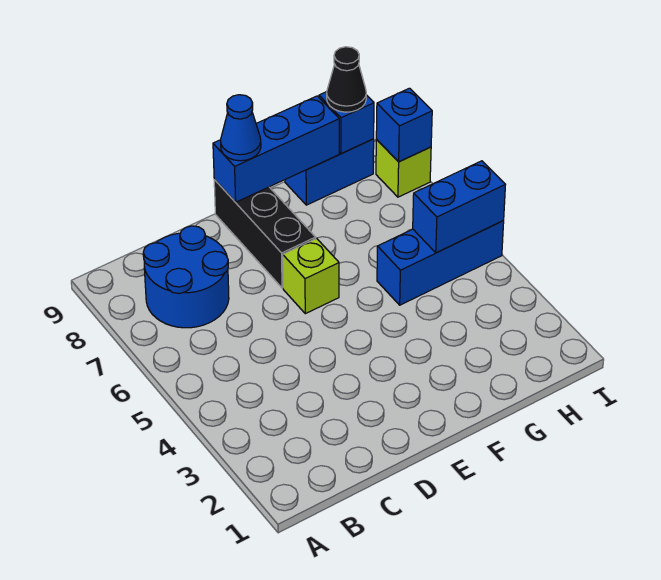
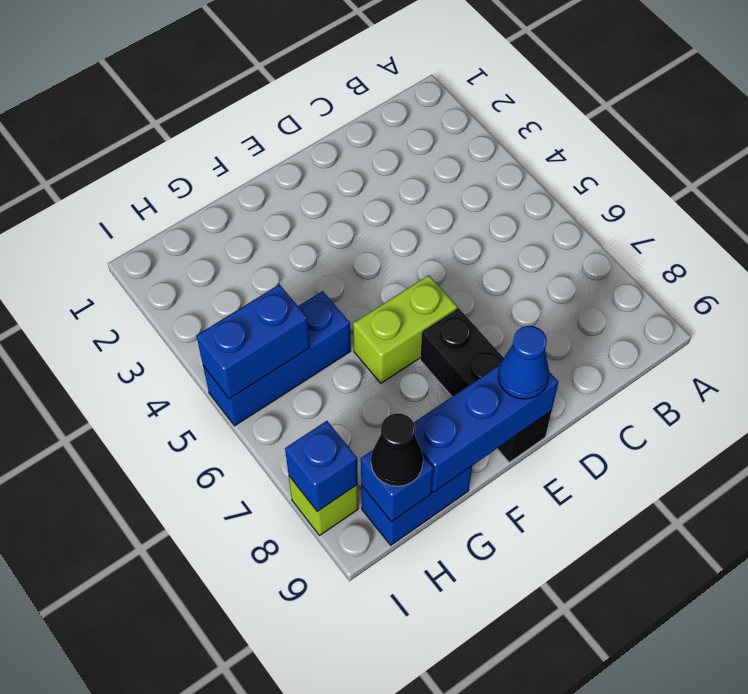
blue 2x2 round brick [143,226,229,328] -> none
lime 1x1 brick [283,238,339,314] -> lime 1x2 brick [353,275,457,383]

